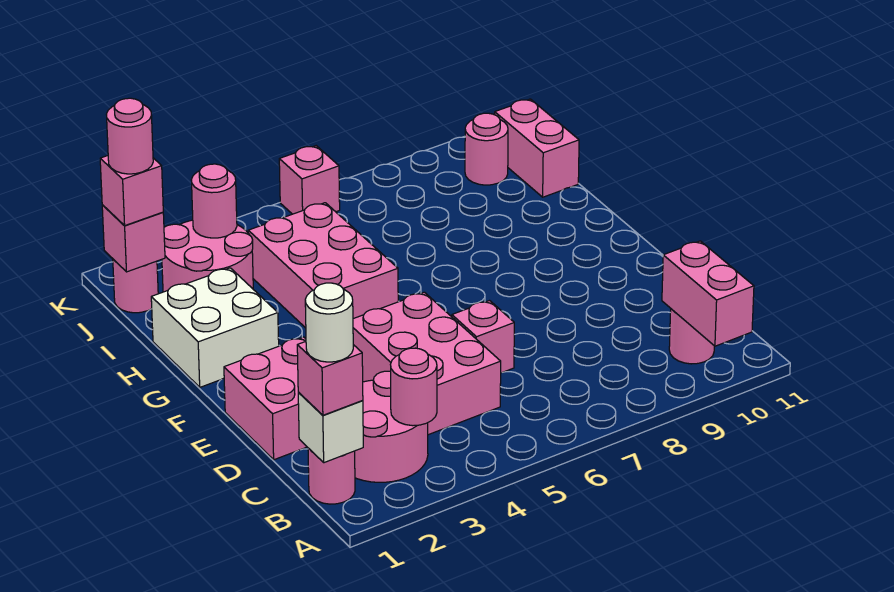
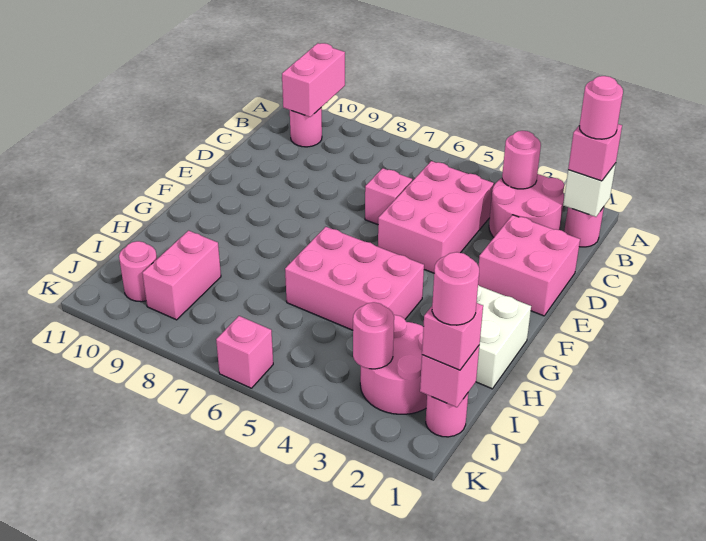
white 1x1 round brick [305,283,353,362] -> pink 1x1 round brick [580,76,623,139]
pink 2x3 brick [248,203,398,328] -> pink 2x3 brick turned to [285,227,424,330]
pink 1x2 brick [495,99,579,197] -> pink 1x2 brick moved to [142,231,221,320]

